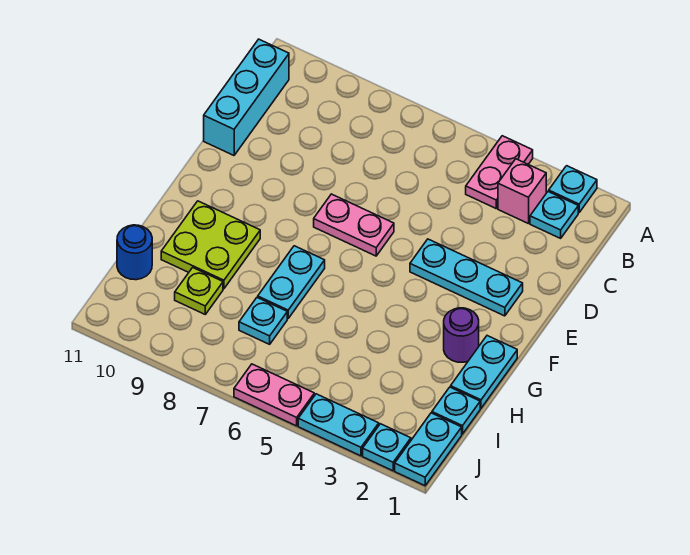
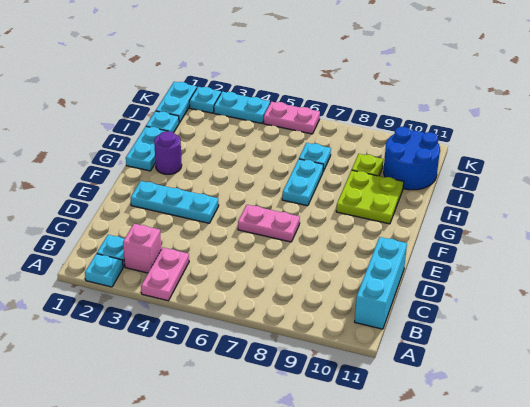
blue 1x1 round brick [117,225,152,280] -> blue 2x2 round brick [384,127,440,190]

